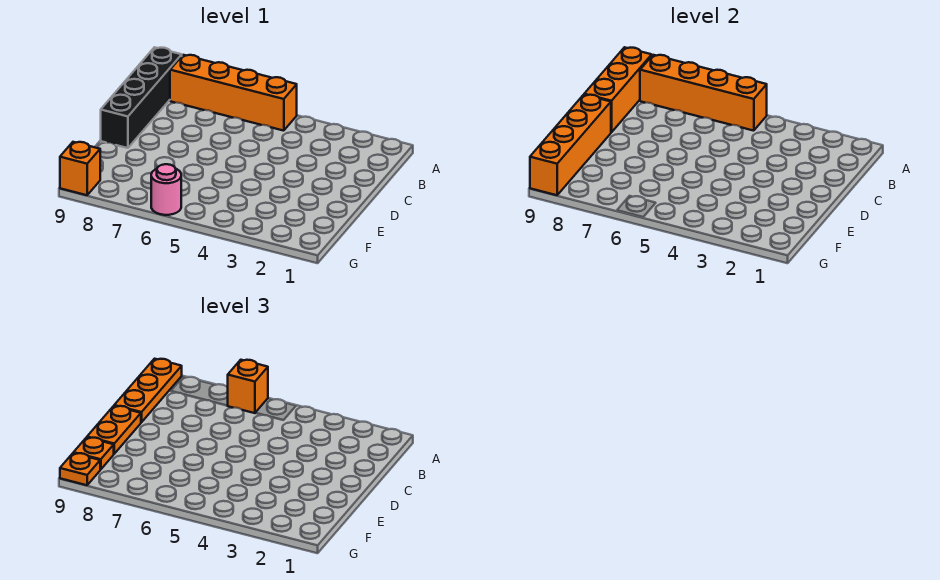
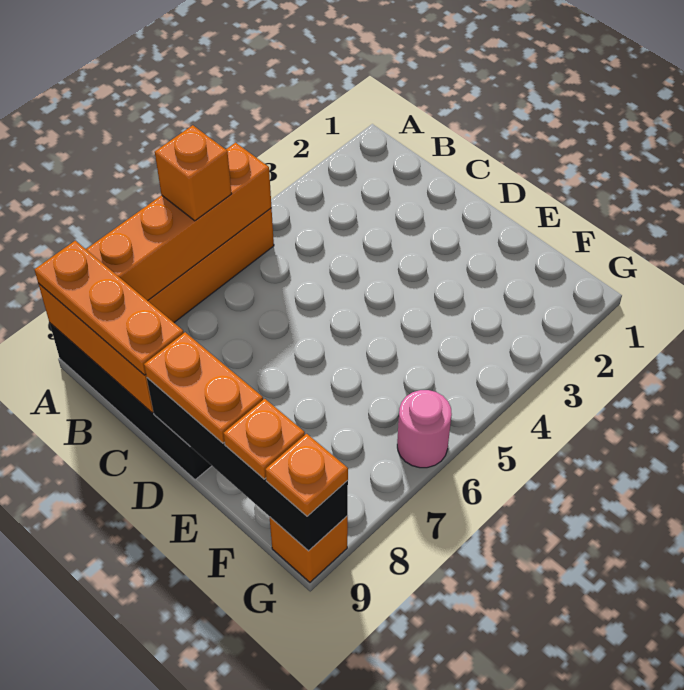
orange 1x4 brick [530,95,611,195] -> black 1x4 brick [147,378,348,551]

